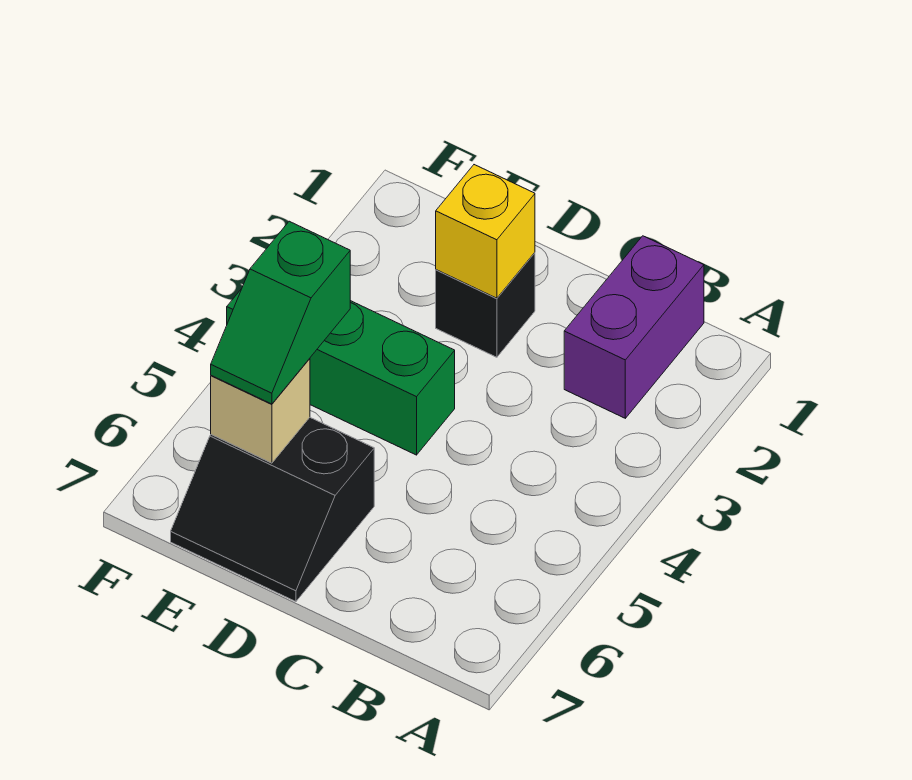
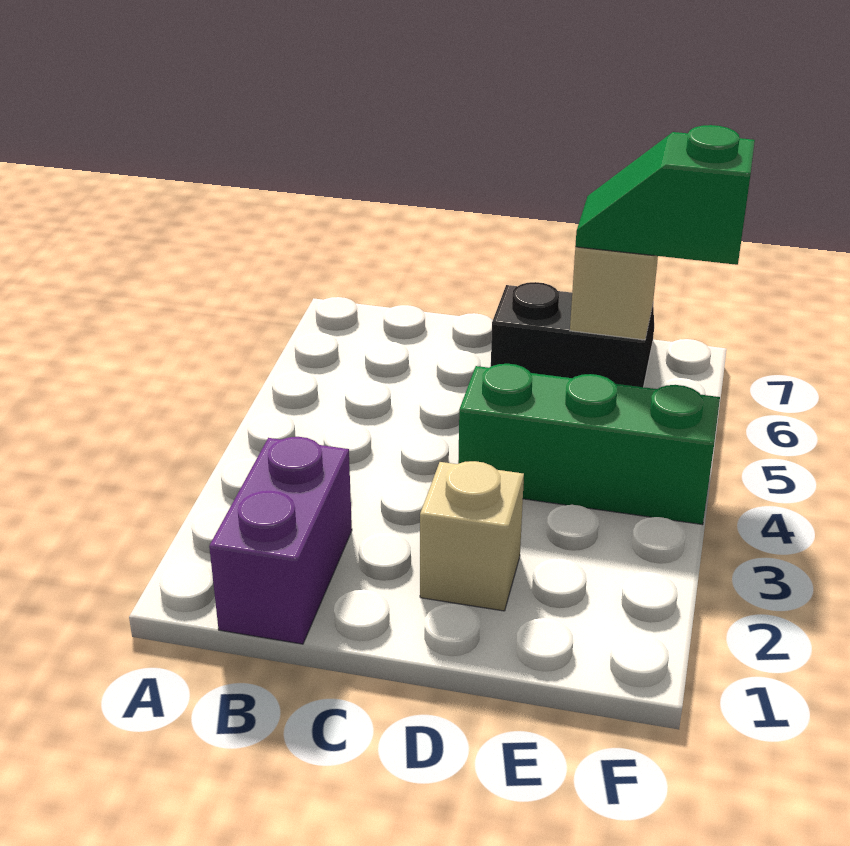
black 1x1 brick [436,253,535,357] -> tan 1x1 brick [420,461,524,611]
yellow 1x1 brick [436,165,535,298] -> none
green 1x2 slope [211,221,350,404] -> green 1x2 slope turned to [575,125,755,265]

